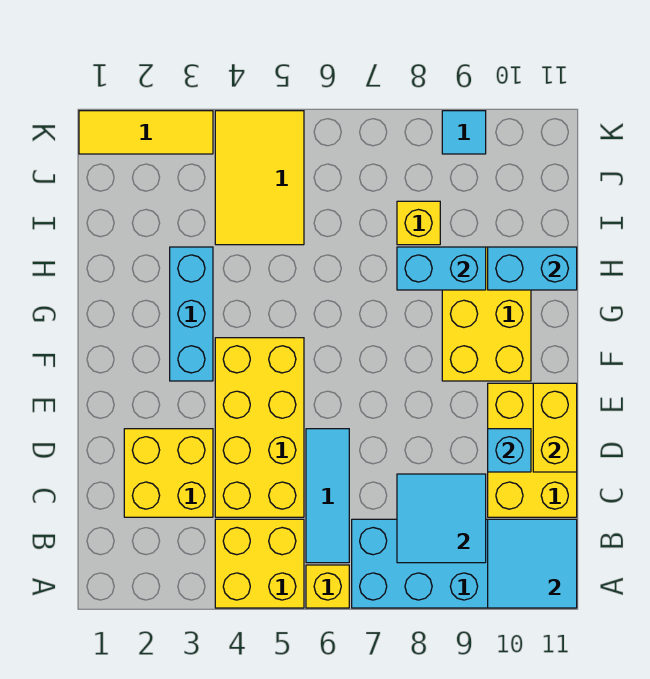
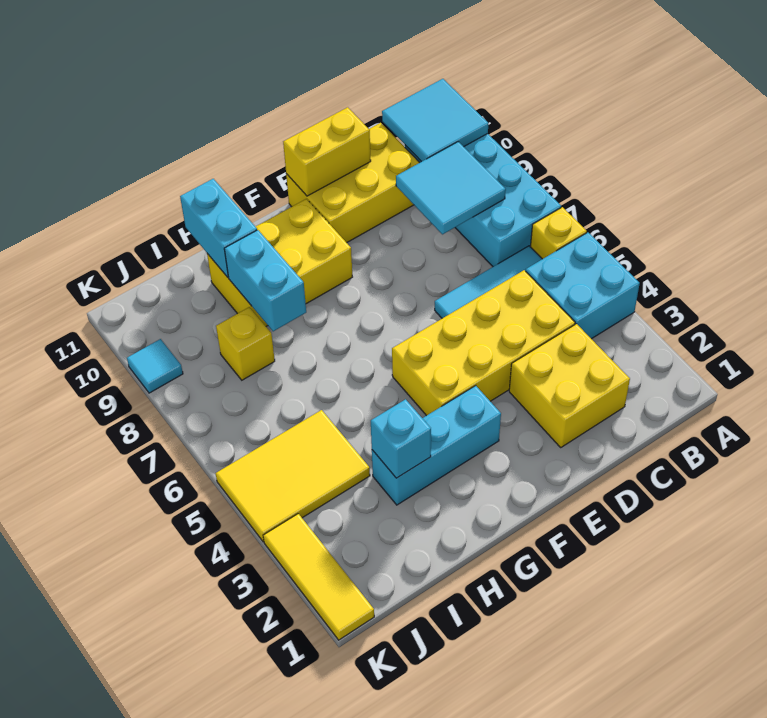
yellow 2x2 brick [215,519,304,608] -> cyan 2x2 brick [526,232,640,339]
cyan 1x1 brick [488,429,531,472] -> cyan 1x1 brick moved to [371,399,431,478]

